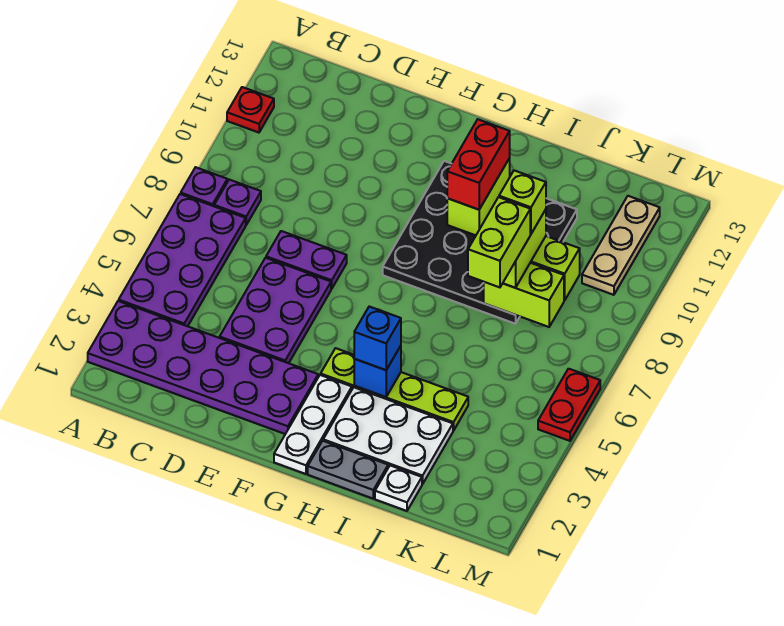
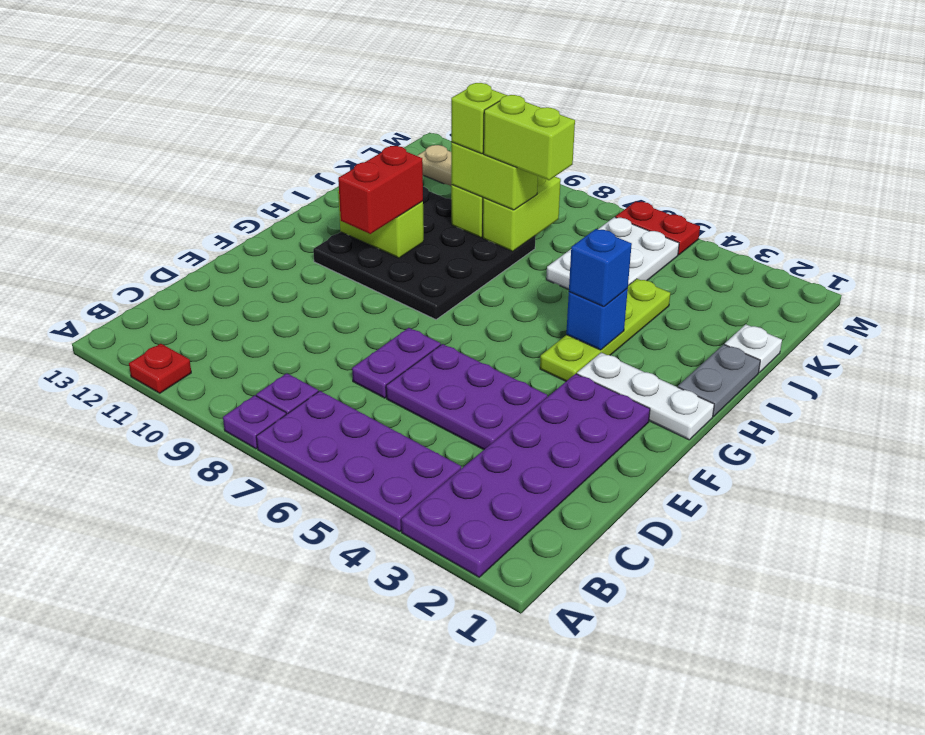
white 2x3 plate [323,387,453,484] -> white 2x3 plate moved to [546,217,679,290]
red 1x2 brick [447,119,510,210] -> red 1x2 brick turned to [338,146,423,234]

